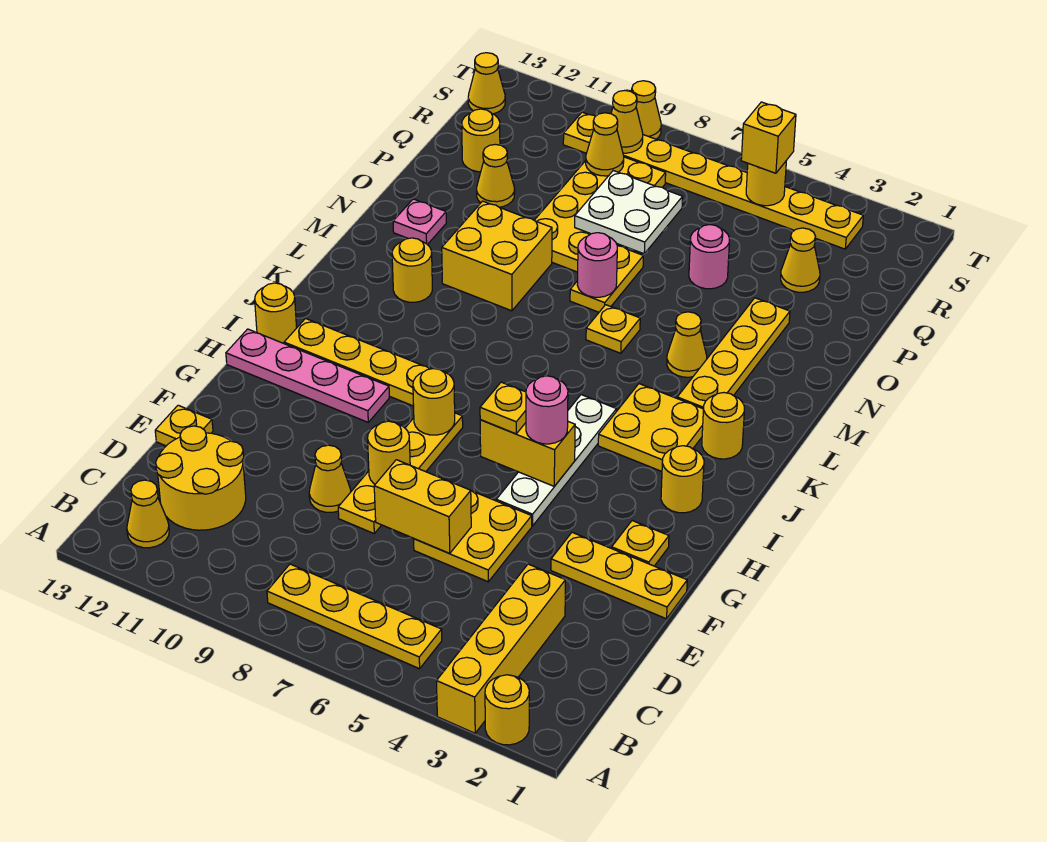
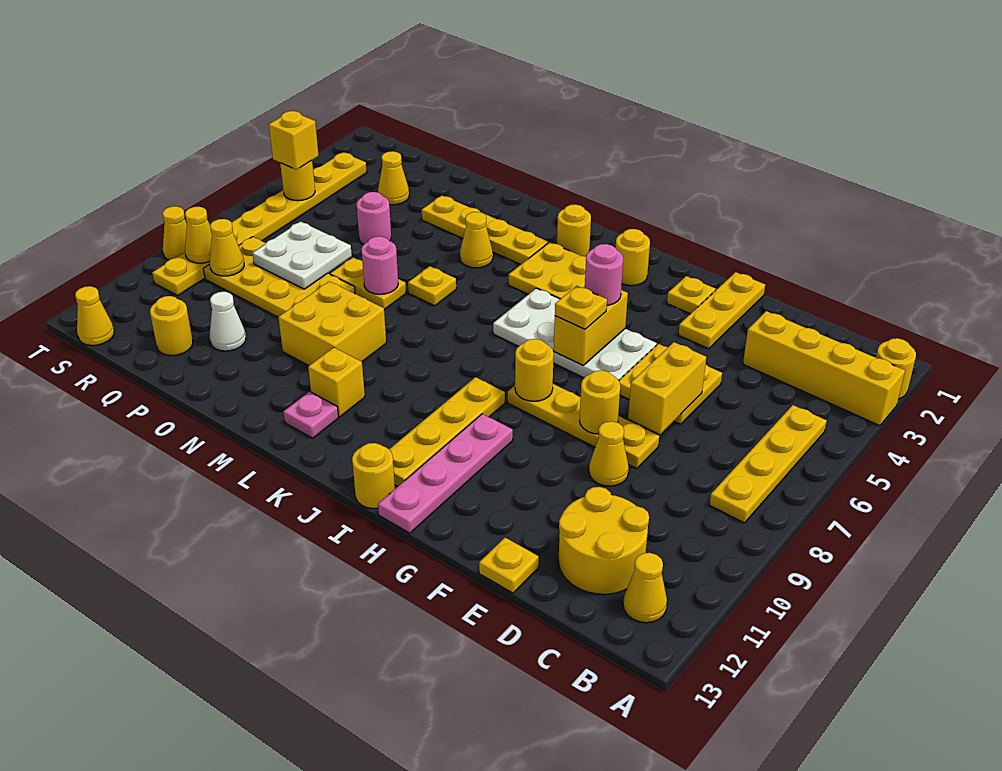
white 1x4 plate [496,395,617,526] -> white 2x4 plate [493,288,657,380]
yellow 1x1 round brick [392,238,432,302] -> yellow 1x1 brick [308,348,365,417]
pink 1x1 plate [393,199,446,245] -> pink 1x1 plate moved to [284,392,339,438]
yellow 1x1 cone [477,144,515,207] -> white 1x1 cone [210,292,246,351]

